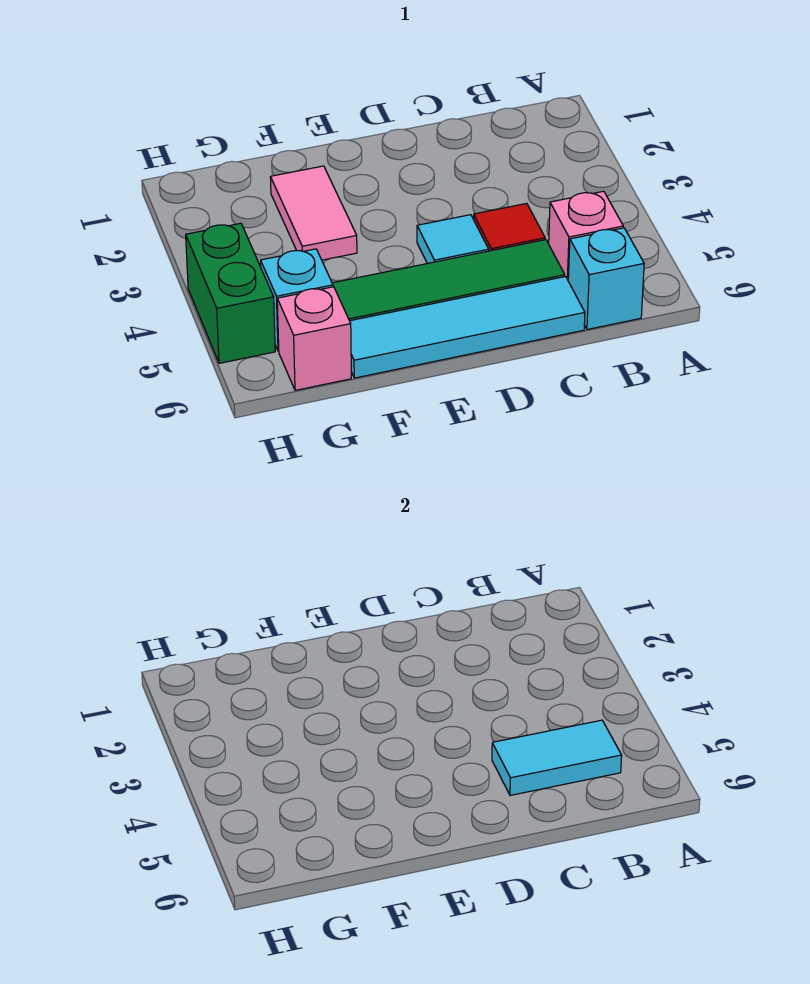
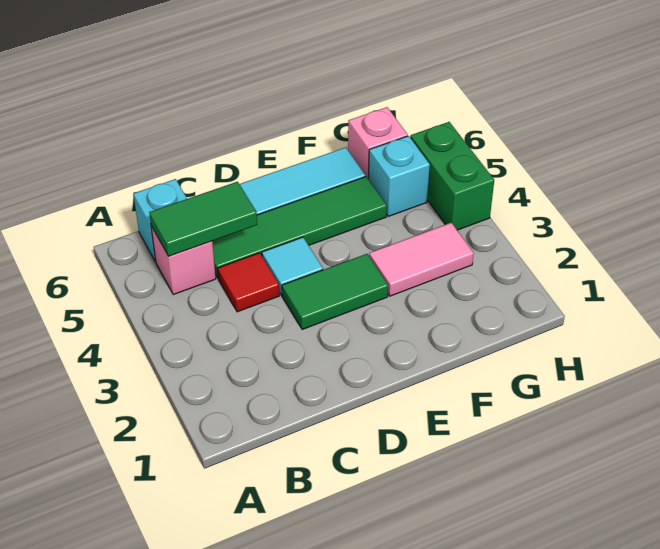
cyan 1x2 tile [492,720,622,795] -> green 1x2 tile [149,182,257,256]
none -> green 1x2 tile [282,254,388,329]
pink 1x2 tile [270,166,357,260] -> pink 1x2 tile turned to [369,223,474,296]

